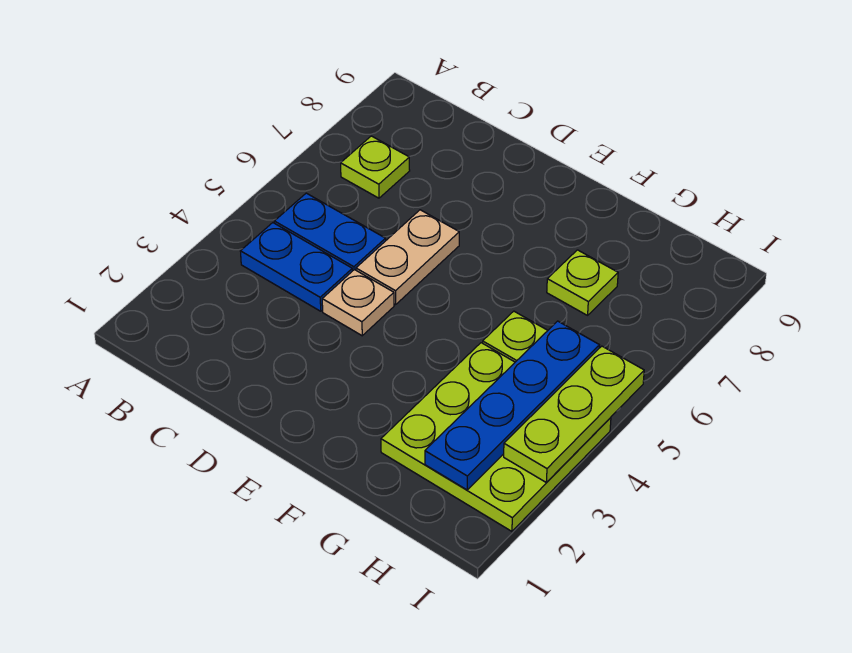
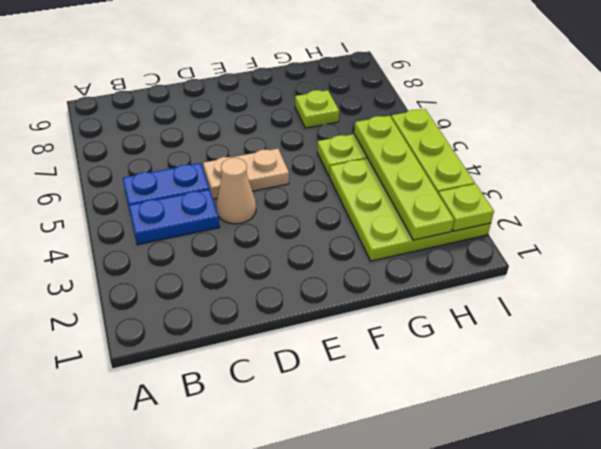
lime 1x1 plate [341,136,410,198] -> lime 1x1 plate moved to [438,184,494,231]
tan 1x1 plate [322,270,394,336] -> tan 1x1 cone [216,158,256,224]
tan 1x2 plate [356,210,459,305] -> tan 1x2 plate turned to [203,149,289,199]
blue 1x4 plate [425,321,600,490] -> lime 1x4 plate [354,116,454,240]

